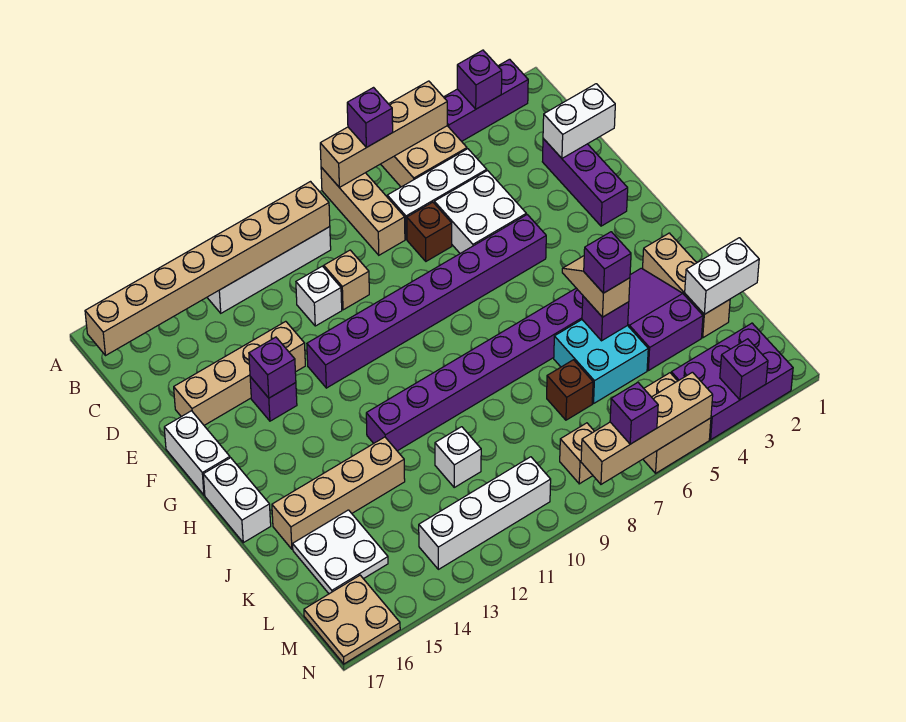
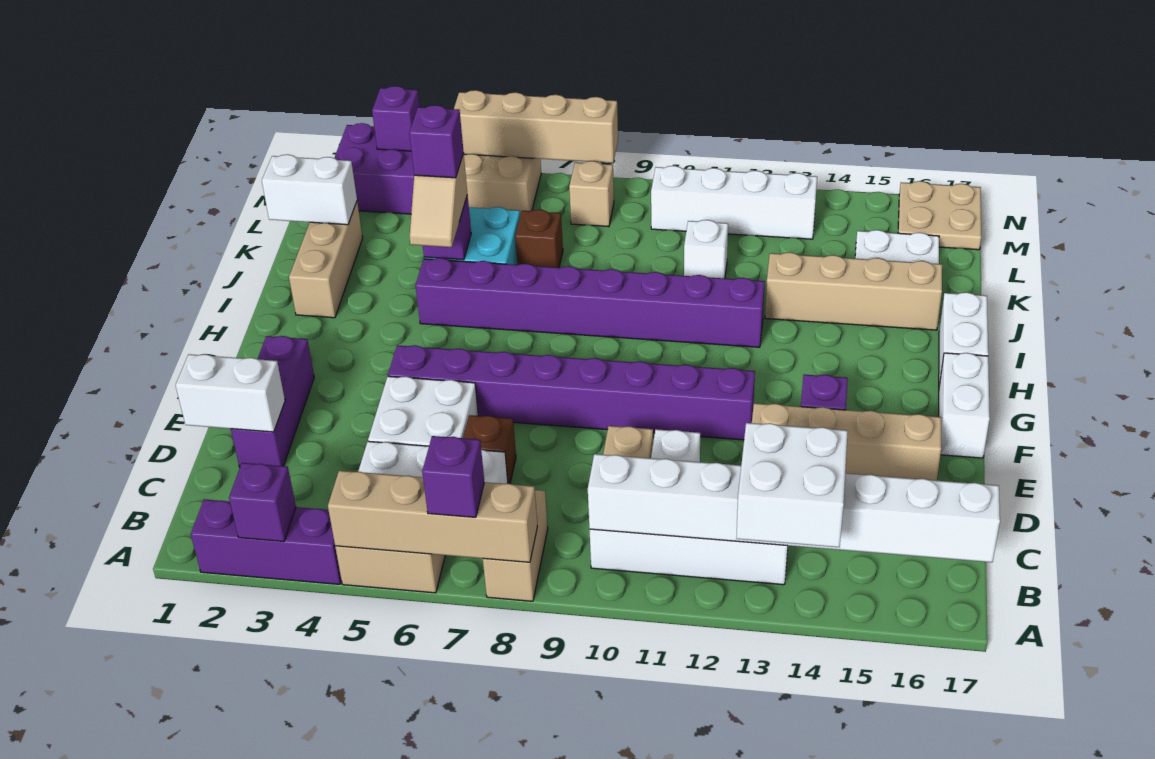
tan 1x3 brick [321,167,405,255] -> tan 1x2 brick [483,490,548,601]
none -> white 2x2 brick [736,423,848,547]
tan 1x8 brick [85,182,330,356] -> white 1x8 brick [588,454,1000,562]
purple 1x1 brick [249,337,296,398] -> none
purple 2x3 slope [628,268,703,371] -> none
purple 1x1 brick [610,383,658,444] -> none

